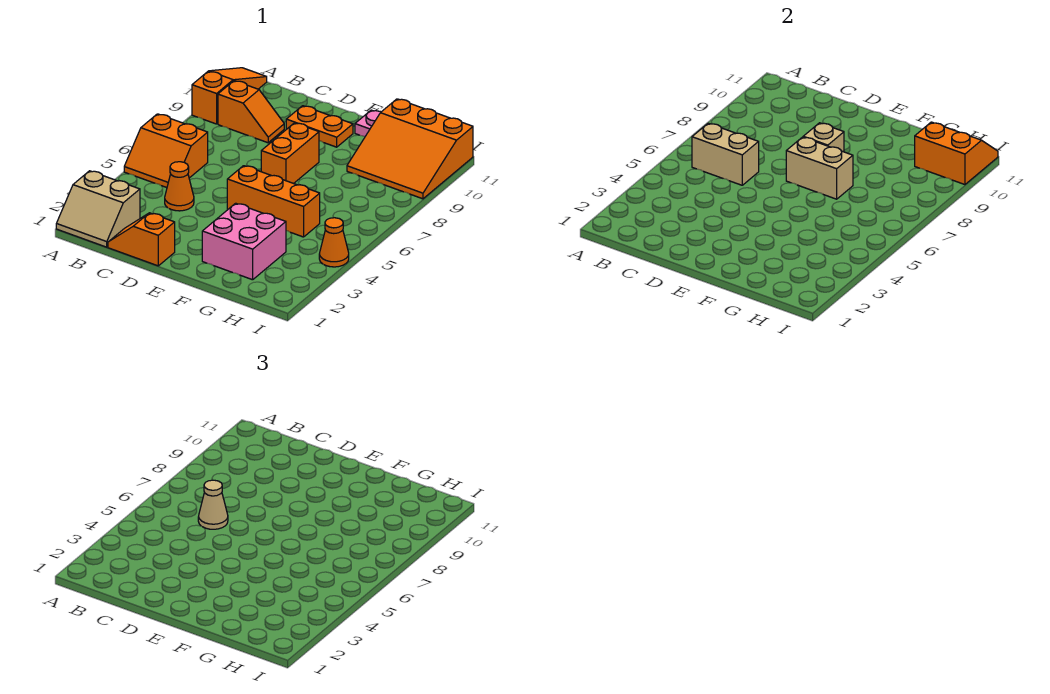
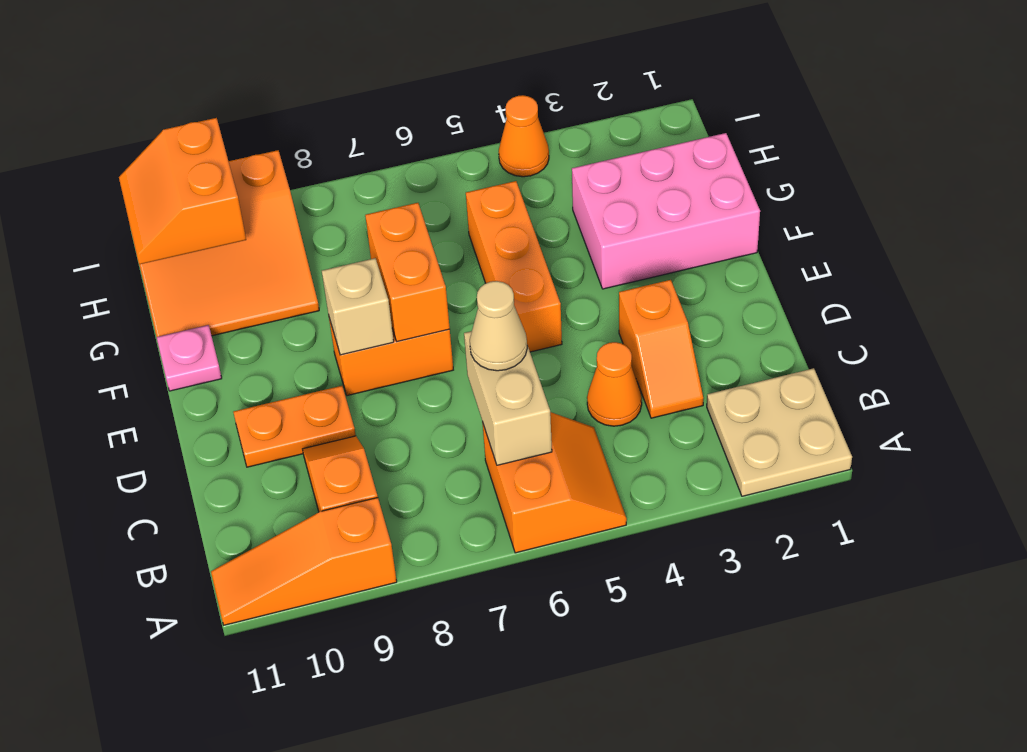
tan 2x2 slope [56,171,140,247] -> tan 2x2 plate [707,368,852,496]
orange 1x2 slope [108,213,175,266] -> orange 1x2 slope moved to [619,280,704,418]
orange 1x2 plate [286,106,353,147] -> orange 1x2 plate turned to [233,386,356,467]
tan 1x2 brick [786,137,853,199] -> orange 1x2 brick [365,203,450,341]
pink 2x2 brick [202,203,286,280] -> pink 2x3 brick [572,133,760,289]
orange 3x3 slope [347,99,473,199] -> orange 3x3 slope turned to [139,150,319,337]

